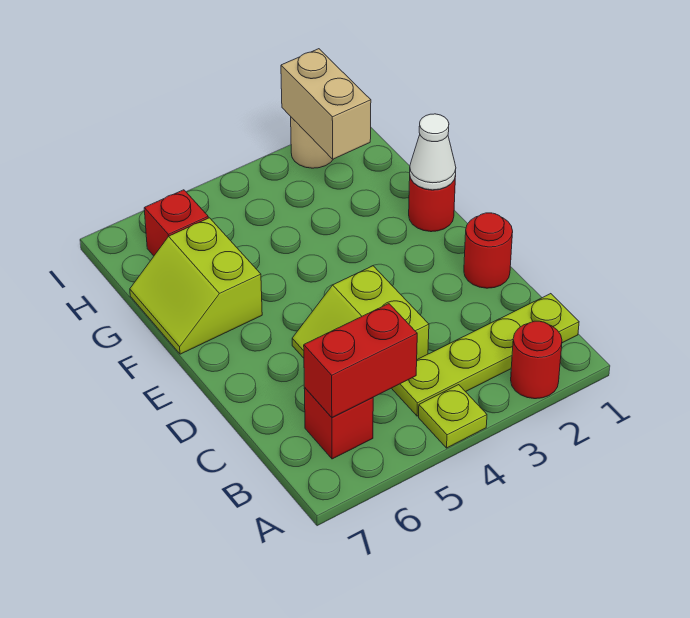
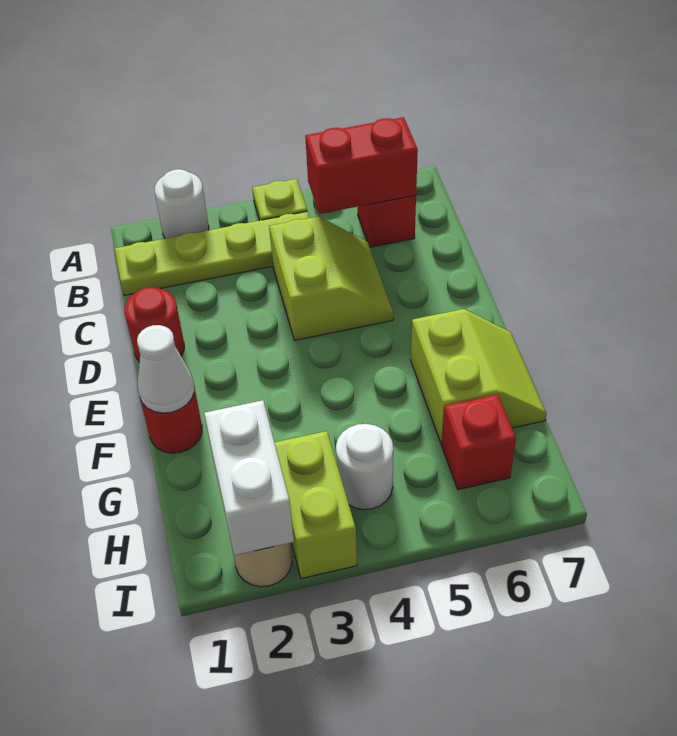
red 1x1 round brick [511,321,562,399] -> white 1x1 round brick [155,169,209,238]
tan 1x2 brick [281,49,371,159] -> white 1x2 brick [204,400,294,555]
none -> lime 1x2 brick [274,431,357,579]
none -> white 1x1 round brick [336,424,393,510]

